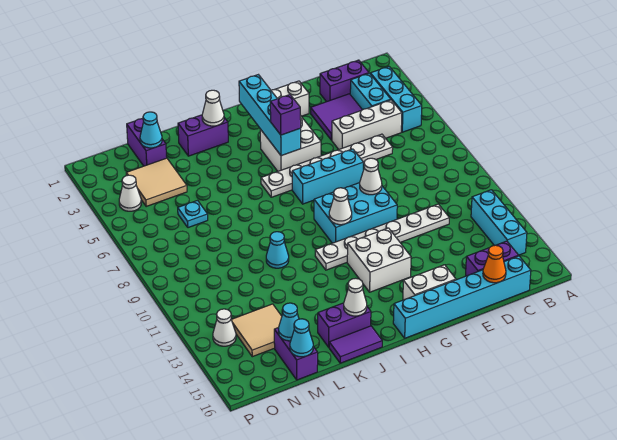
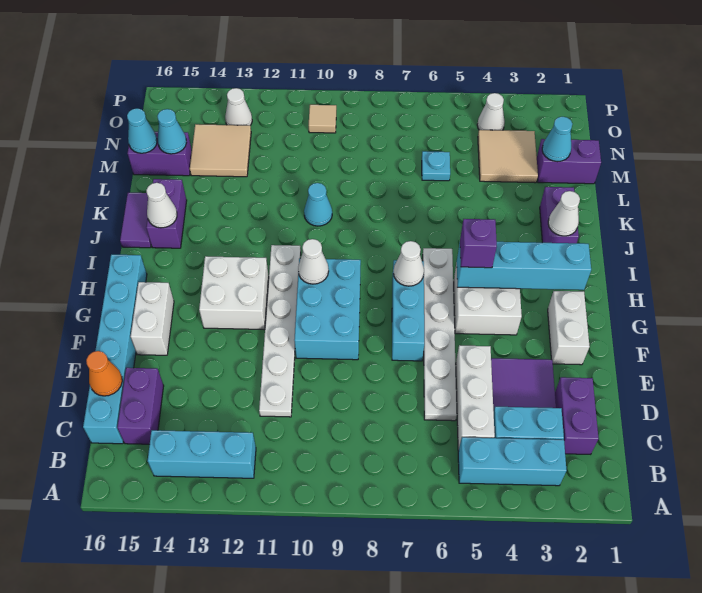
white 1x1 cone [360,158,382,195] -> white 1x1 cone moved to [394,241,424,286]
none -> tan 1x1 tile [309,105,336,133]

